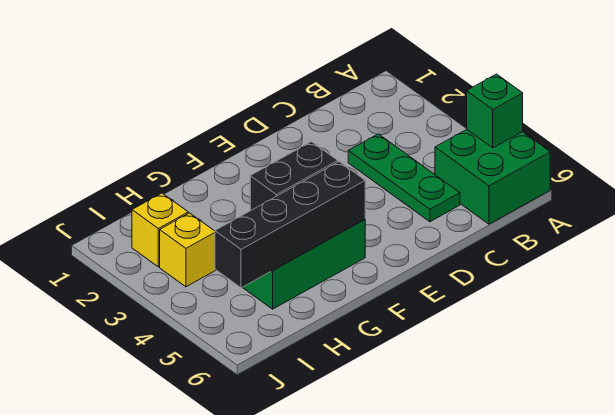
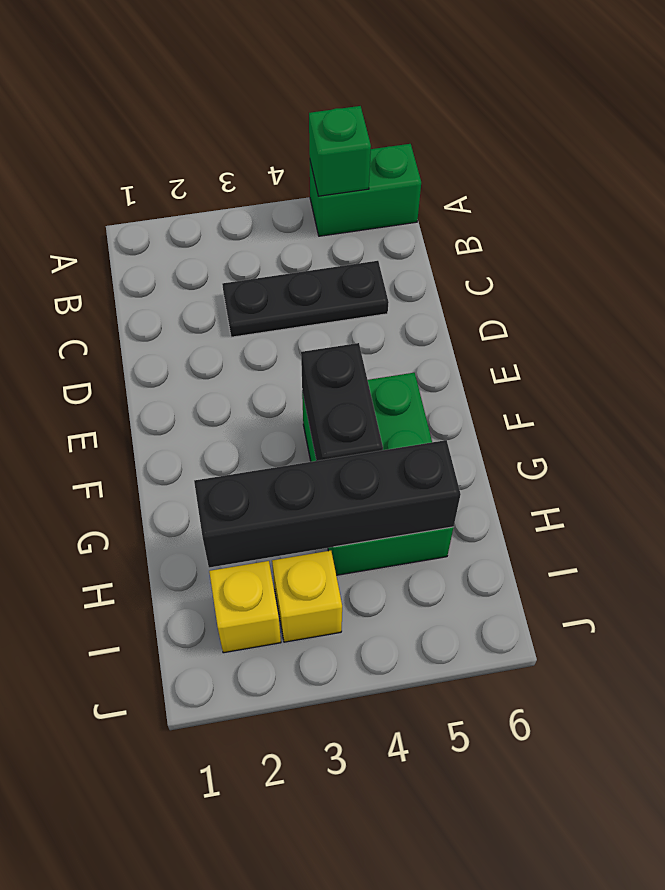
green 2x2 brick [435,130,550,224] -> green 1x2 brick [310,144,421,236]
green 1x3 plate [348,134,460,222] -> black 1x3 plate [222,261,389,337]
black 1x4 brick [215,162,365,288] -> black 1x4 brick turned to [194,440,461,568]

